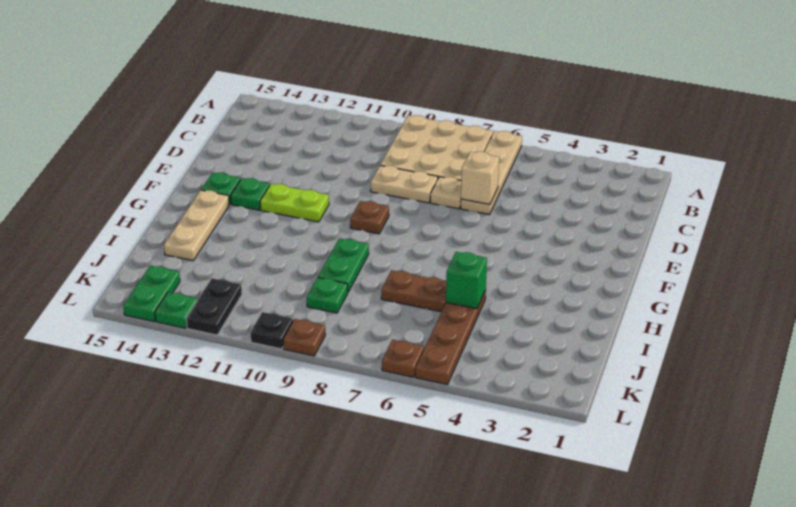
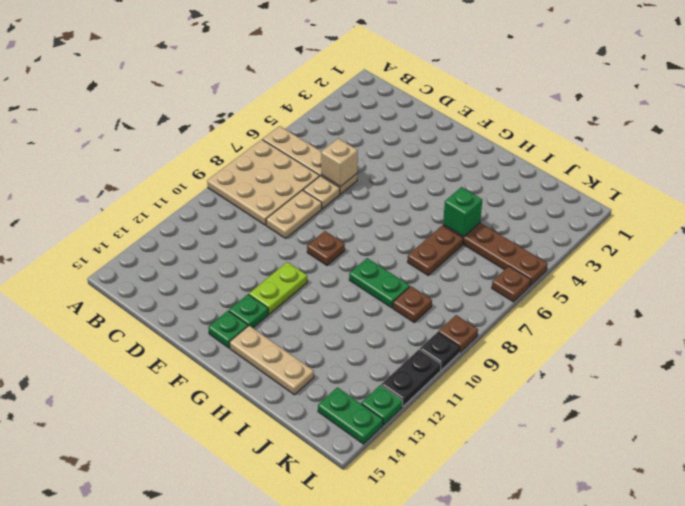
green 1x1 plate [307,278,348,313] -> brown 1x1 plate [393,286,432,322]
black 1x2 plate [186,278,242,335] -> black 1x2 plate turned to [381,349,441,406]

